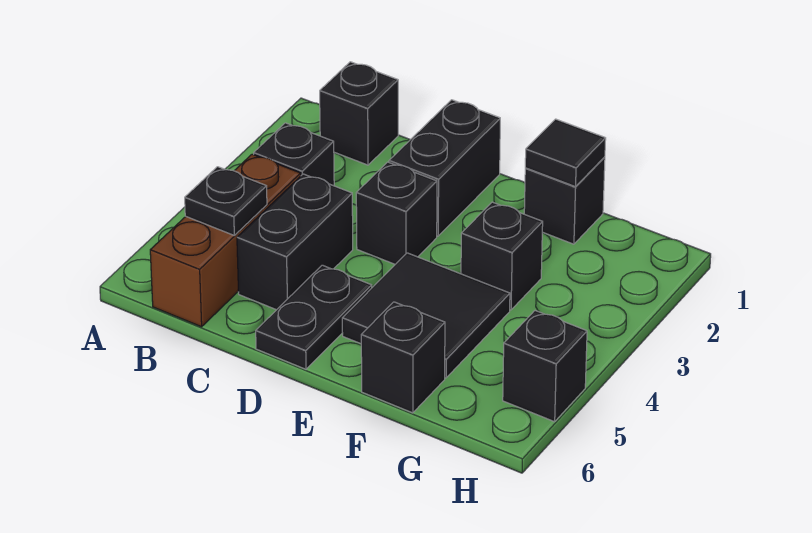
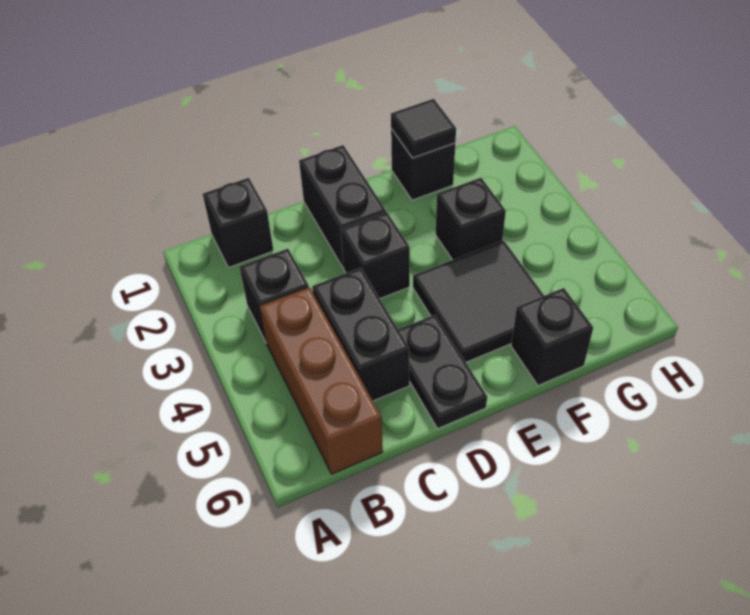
black 1x1 plate [185,167,267,235] -> none
black 1x1 brick [503,311,587,422] -> none

